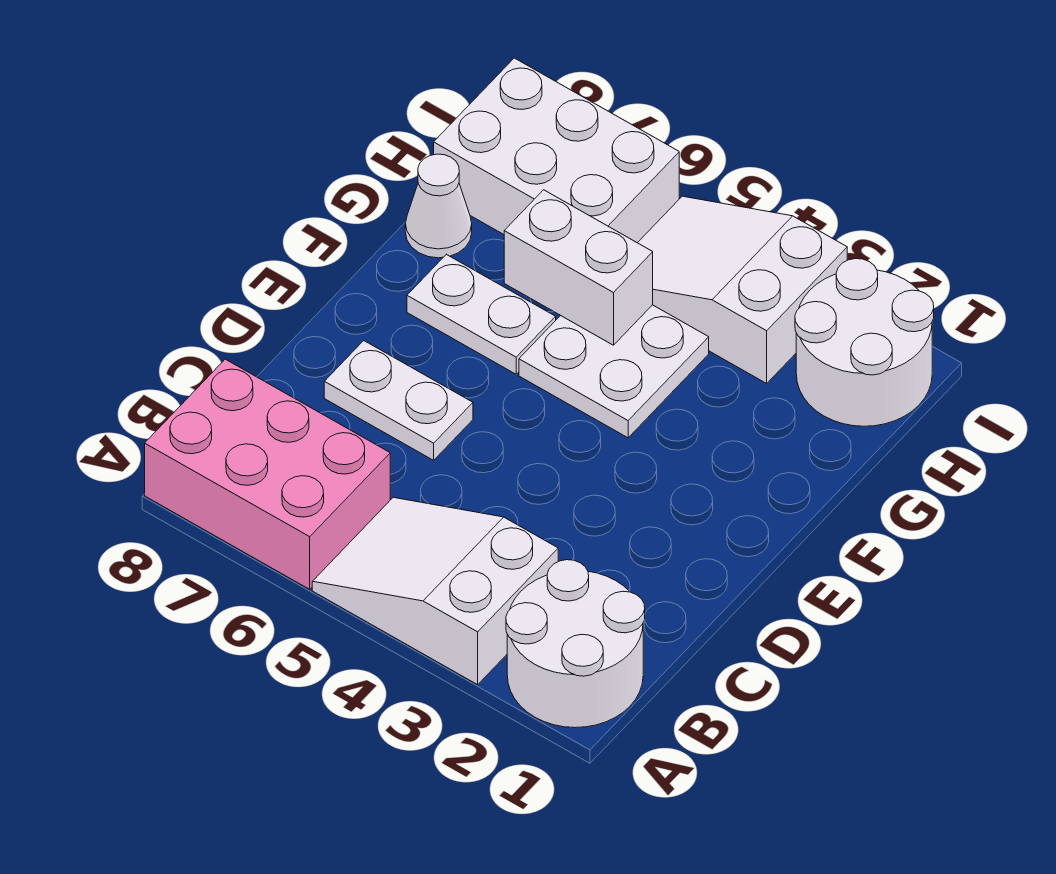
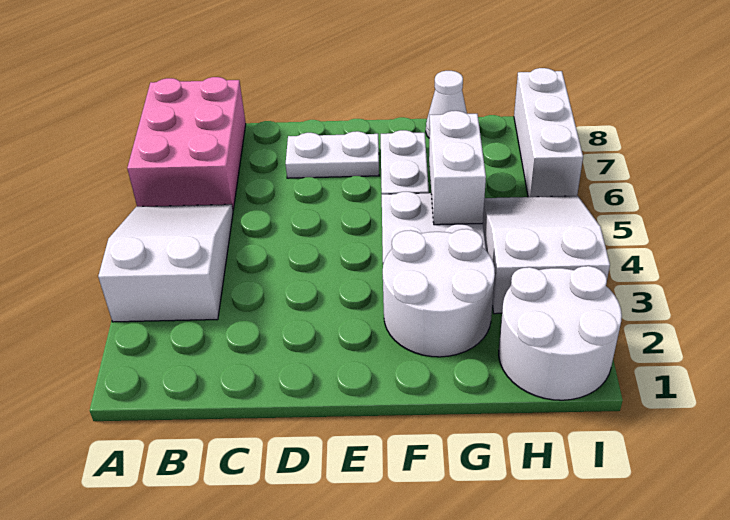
white 2x2 round brick [506,560,645,728] -> white 2x2 round brick moved to [383,229,495,357]
white 1x2 plate [324,341,473,460] -> white 1x2 plate turned to [286,131,379,178]
white 2x3 brick [434,58,679,243] -> white 1x3 brick [514,68,583,197]

